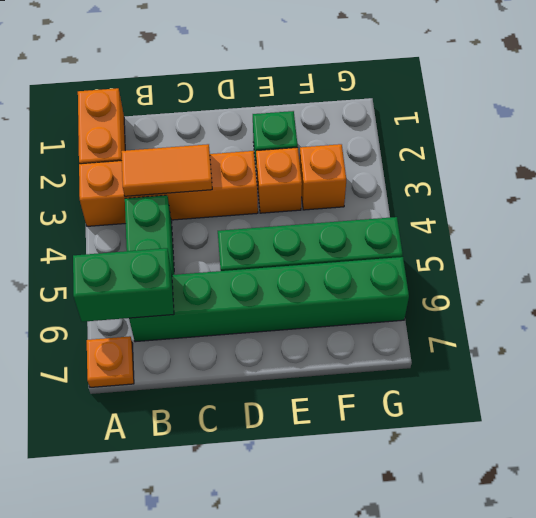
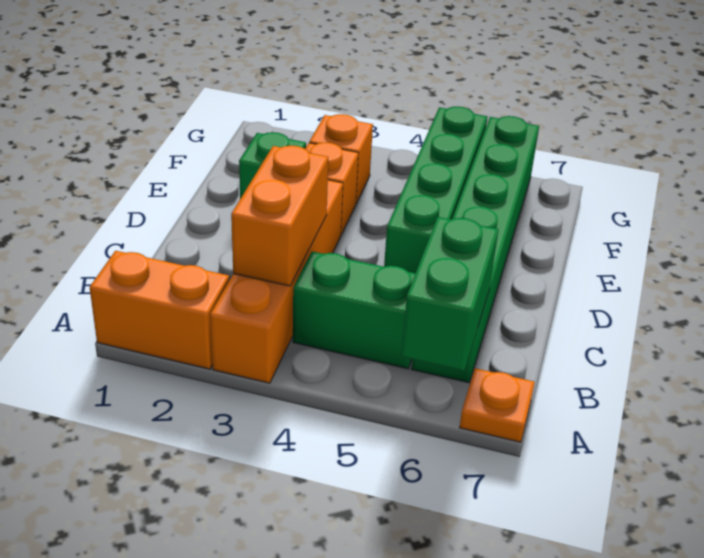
orange 1x2 tile [121,144,212,196] -> orange 1x2 brick [231,146,328,286]

